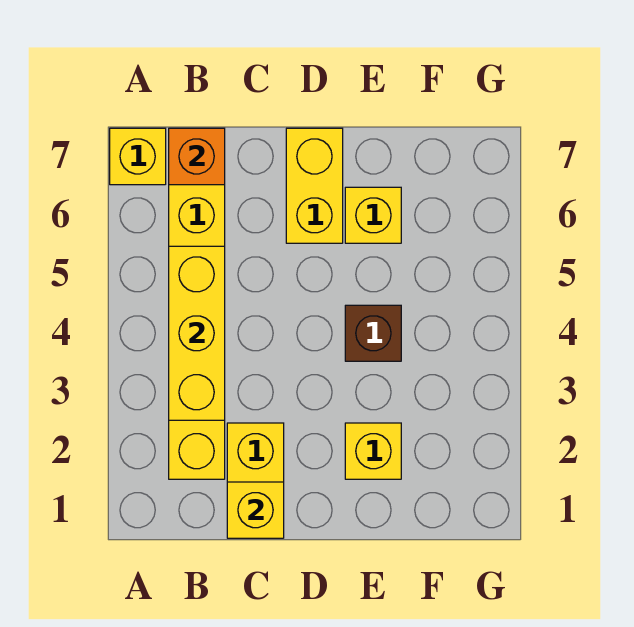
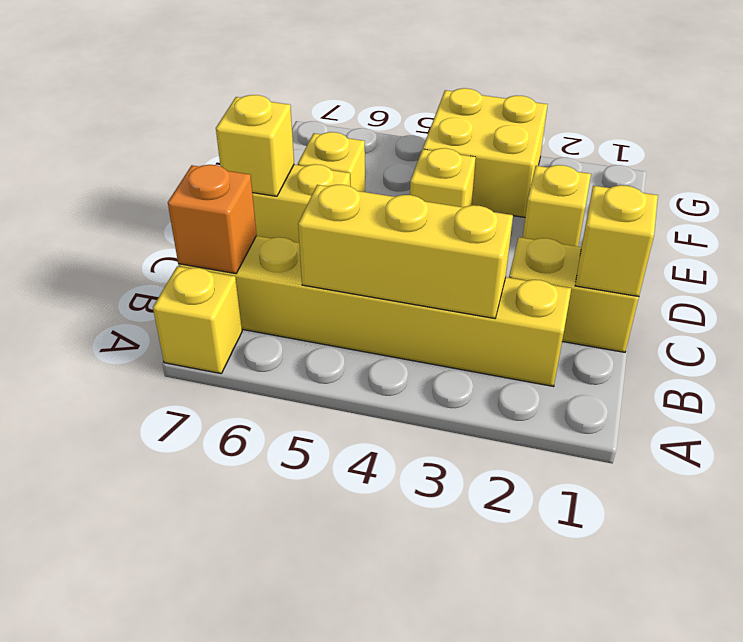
none -> yellow 1x1 brick [216,95,294,196]
brown 1x1 brick [345,305,401,361] -> yellow 1x1 brick [410,148,476,207]
none -> yellow 2x2 brick [423,88,548,217]

